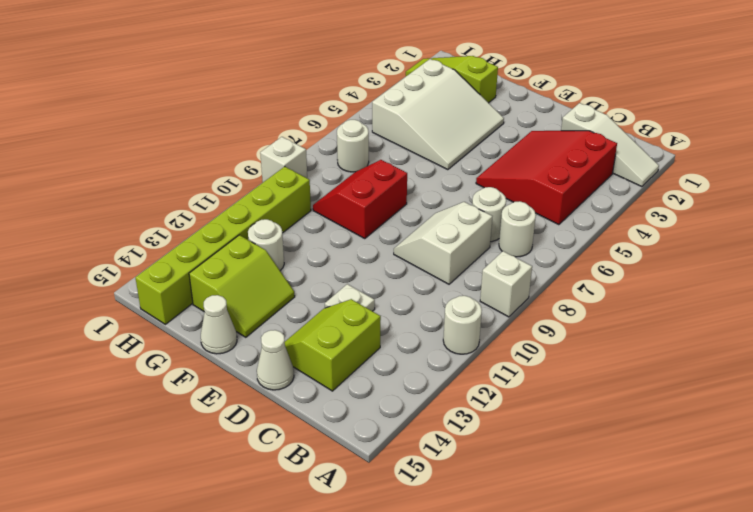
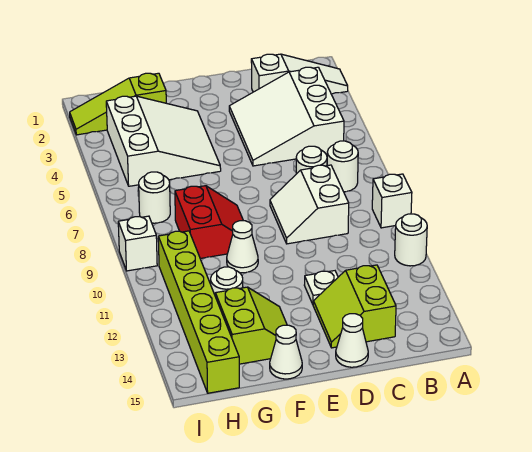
red 3x3 slope [476,131,617,225] -> white 3x3 slope [229,67,344,166]
red 2x2 slope [313,160,407,239] -> red 2x2 slope turned to [175,186,243,259]
none -> white 1x1 cone [227,221,258,273]

